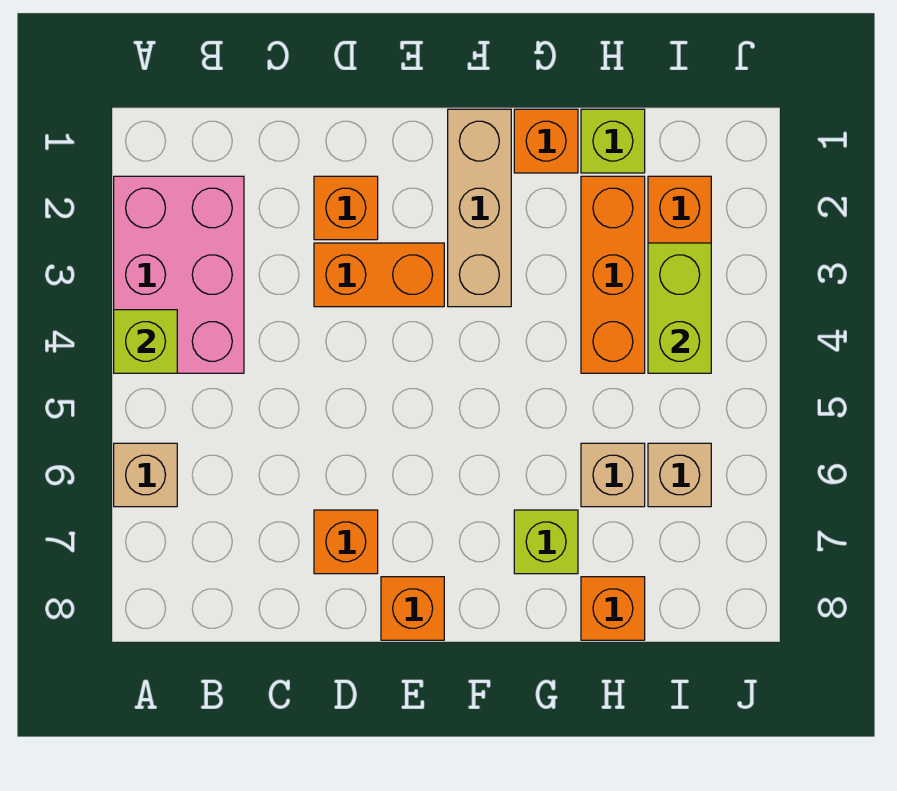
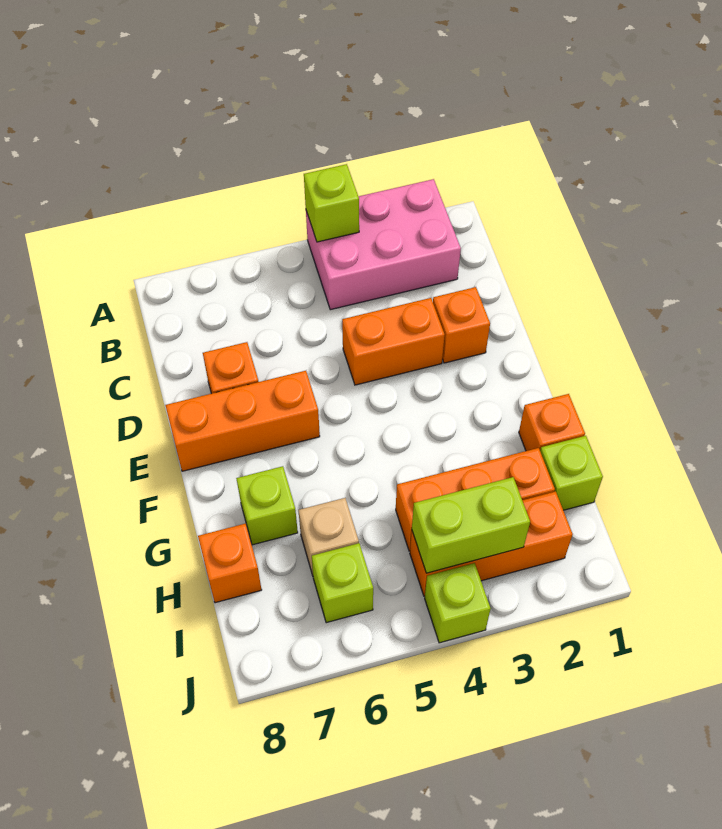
tan 1x1 brick [114,443,177,507] -> none
orange 1x2 brick [314,243,444,307] -> orange 1x2 brick turned to [342,298,445,385]
orange 1x1 brick [381,577,444,640] -> orange 1x3 brick [165,371,320,471]
tan 1x3 brick [448,109,511,307] -> none
tan 1x1 brick [648,443,711,507] -> lime 1x1 brick [312,543,373,623]
none -> lime 1x1 brick [425,563,491,643]

